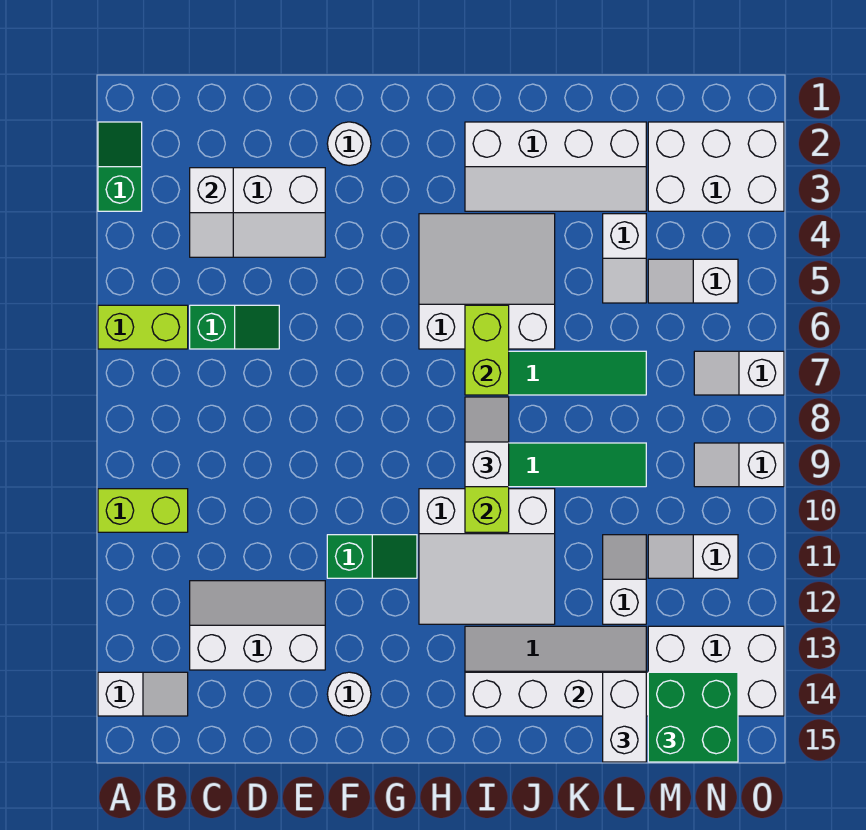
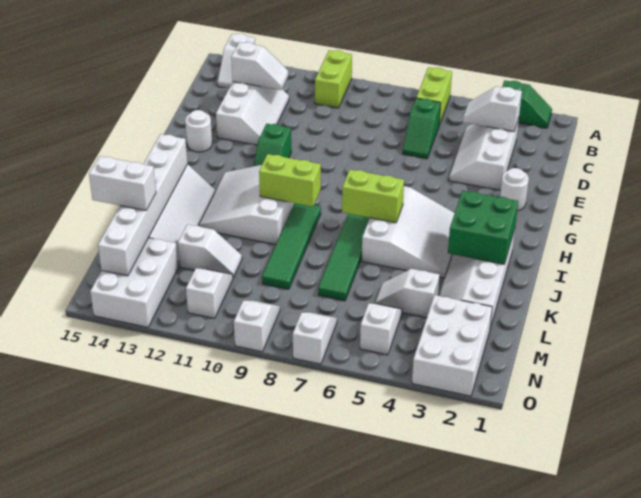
white 1x2 slope [465,397,509,487] -> white 1x2 slope moved to [231,42,288,90]
green 2x2 brick [648,672,738,762] -> green 2x2 brick moved to [448,190,518,264]

